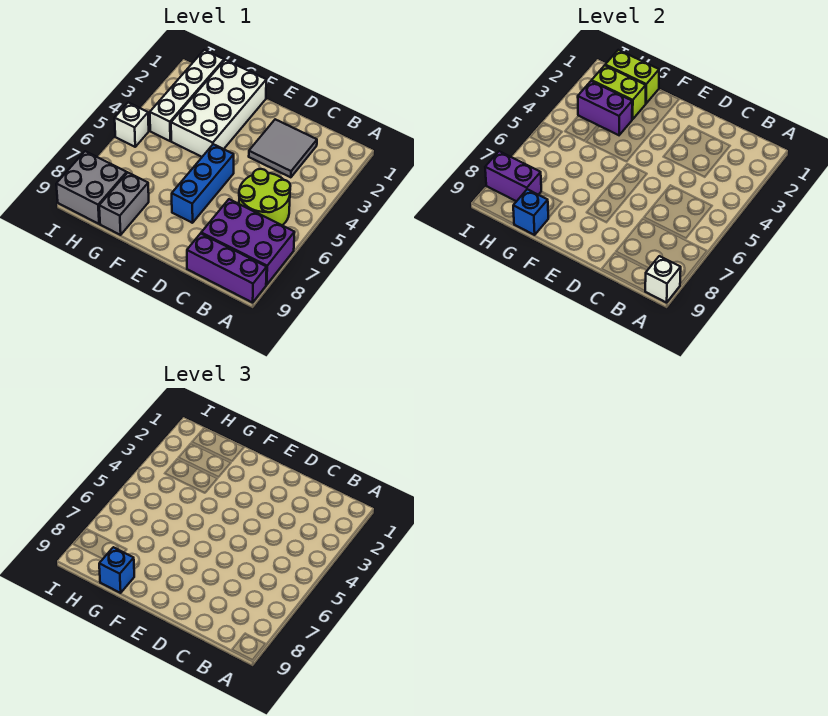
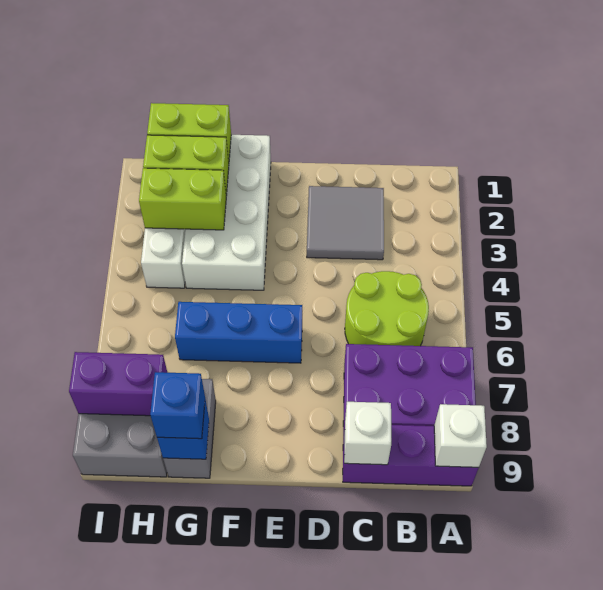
blue 1x3 brick [172,144,234,223] -> blue 1x3 brick turned to [175,302,302,363]
purple 1x2 brick [578,81,632,135] -> lime 1x2 brick [139,168,226,230]
white 1x1 brick [115,103,149,147] -> white 1x1 brick moved to [344,402,391,465]

